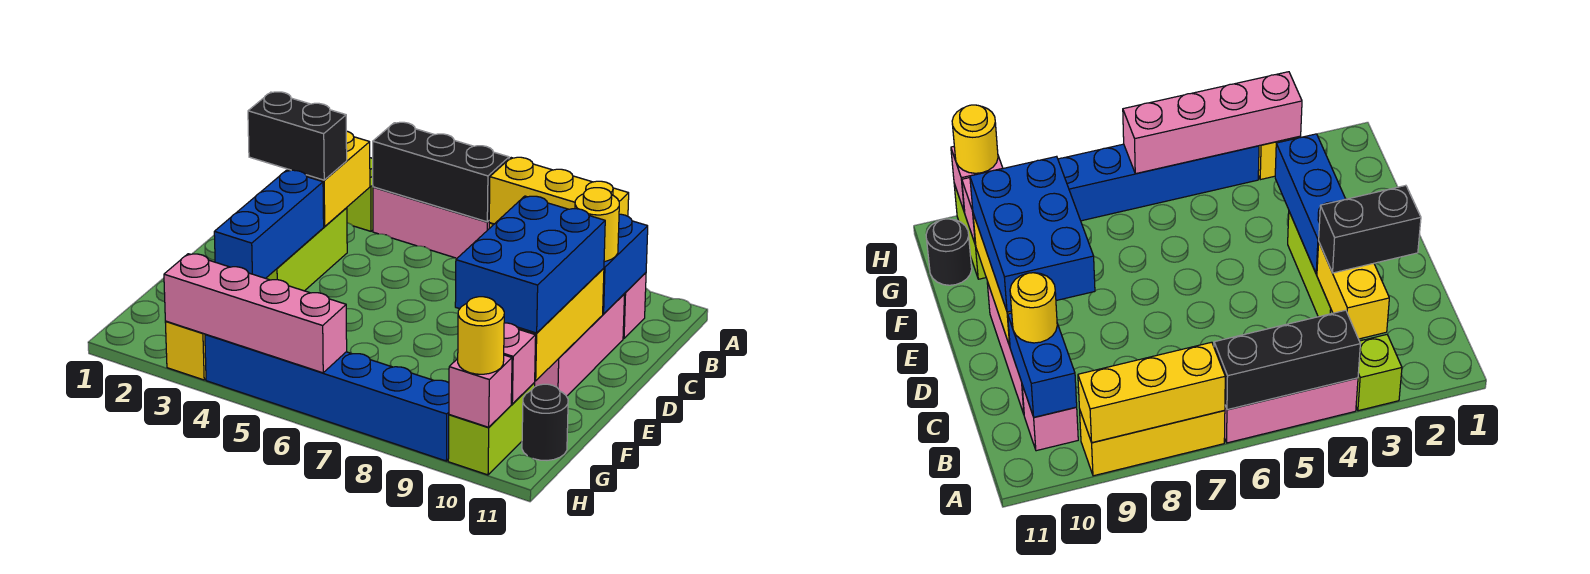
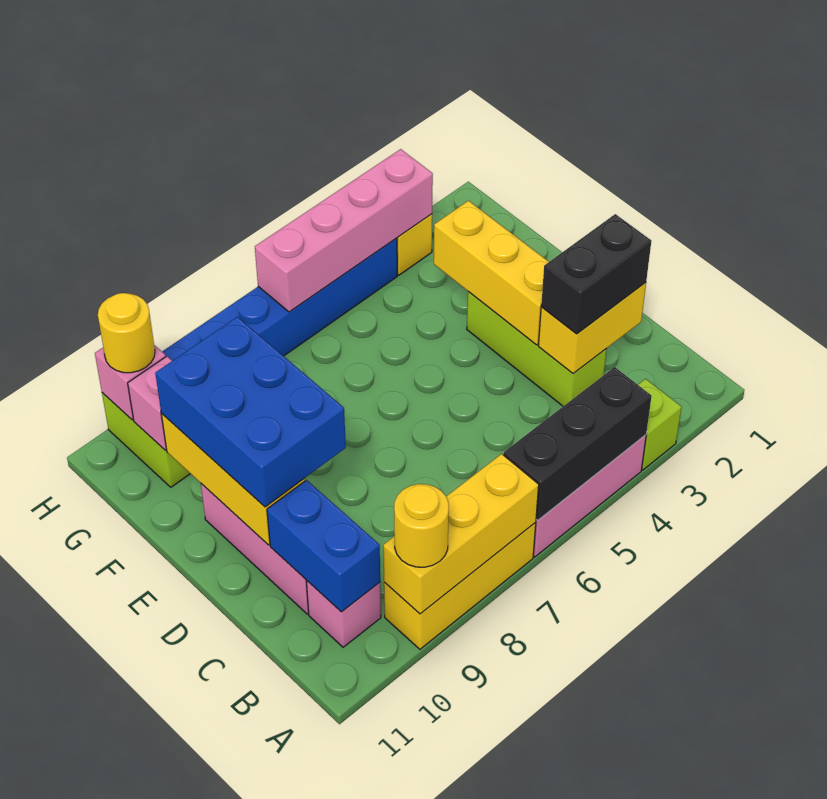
yellow 1x2 brick [287,131,370,227] -> yellow 1x2 brick turned to [538,283,646,374]
yellow 1x1 round brick [575,188,619,262] -> yellow 1x1 round brick moved to [394,484,449,567]
blue 1x3 brick [214,170,324,278] -> yellow 1x3 brick [434,201,549,345]
black 1x1 round brick [522,384,568,460] -> none

